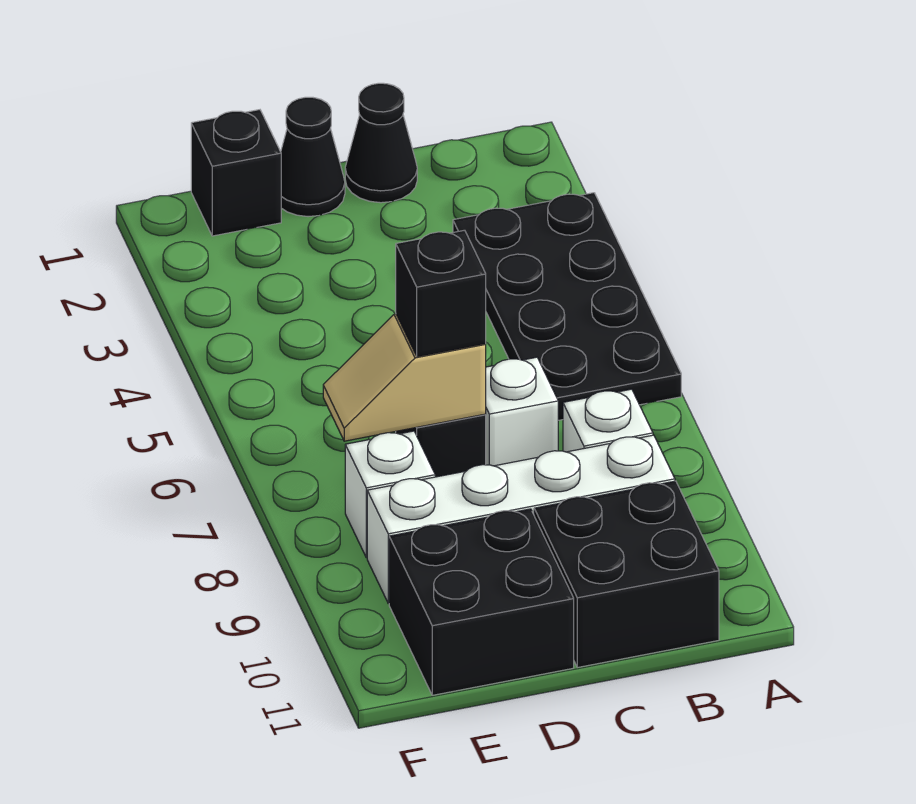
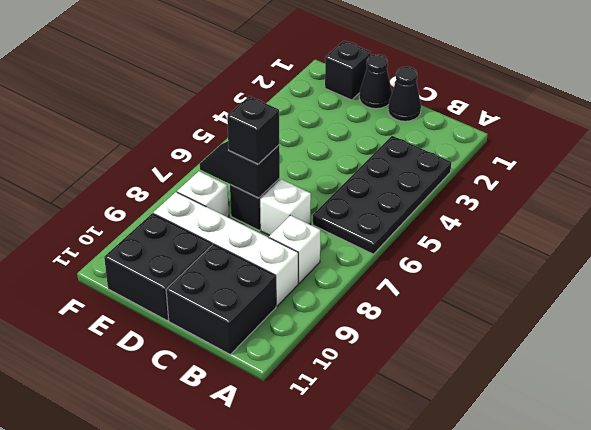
tan 1x2 slope [323,314,486,441] -> black 1x2 slope [200,141,280,198]

